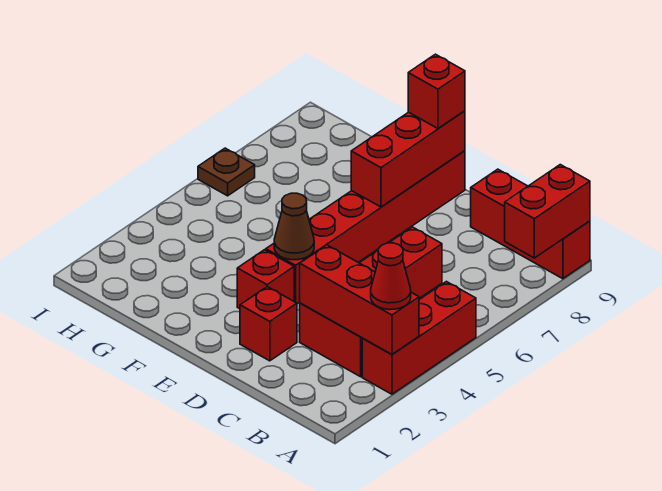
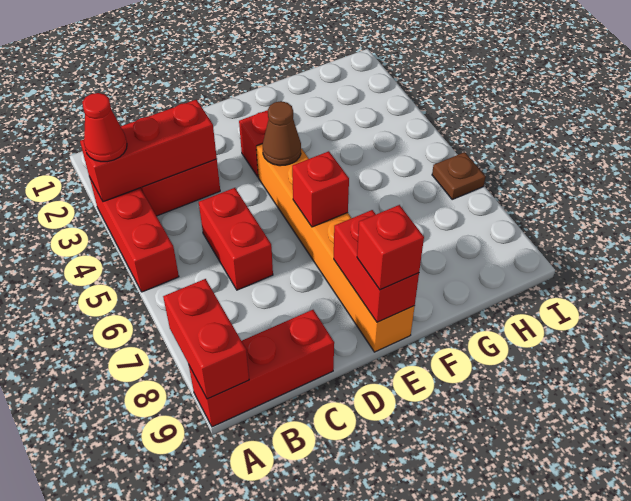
red 1x1 brick [240,287,297,361] -> red 1x1 brick moved to [292,151,349,227]
red 1x6 brick [266,151,465,304] -> orange 1x6 brick [256,144,415,352]
red 1x3 brick [351,111,465,207] -> red 1x2 brick [334,210,419,322]

